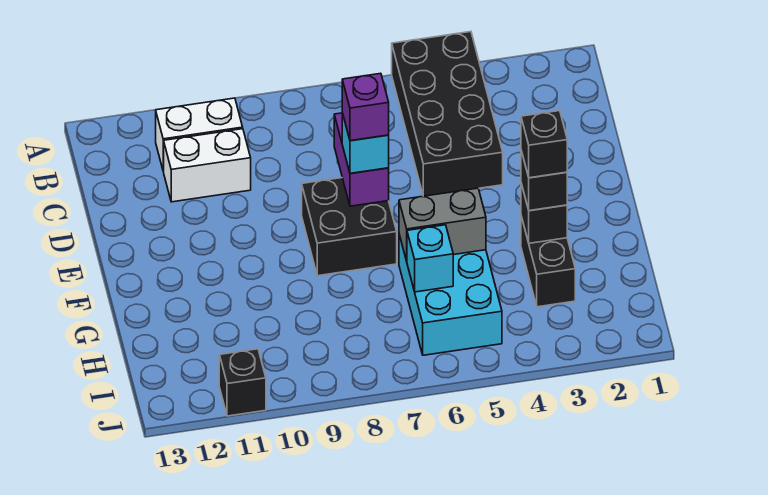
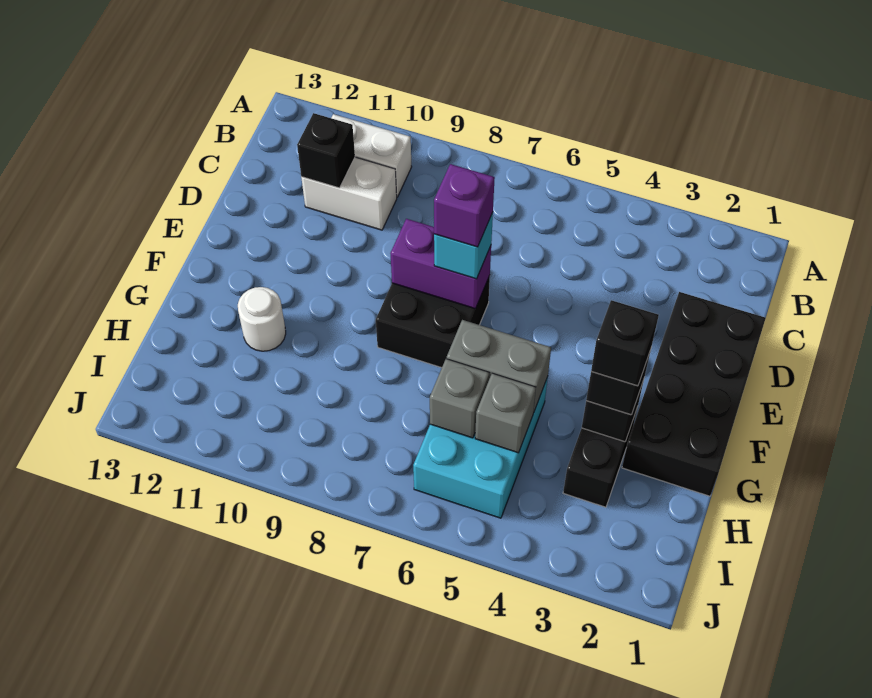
black 2x4 brick [392,32,503,196] -> black 2x4 brick moved to [622,292,766,496]
purple 1x2 brick [334,113,389,206] -> purple 1x2 brick turned to [390,219,491,309]
none -> white 1x1 round brick [238,287,286,351]
none -> grey 1x1 brick [475,373,536,453]
cyan 1x1 brick [407,225,453,292] -> grey 1x1 brick [430,359,489,438]
black 1x1 brick [219,349,266,416] -> black 1x1 brick moved to [297,113,355,188]

